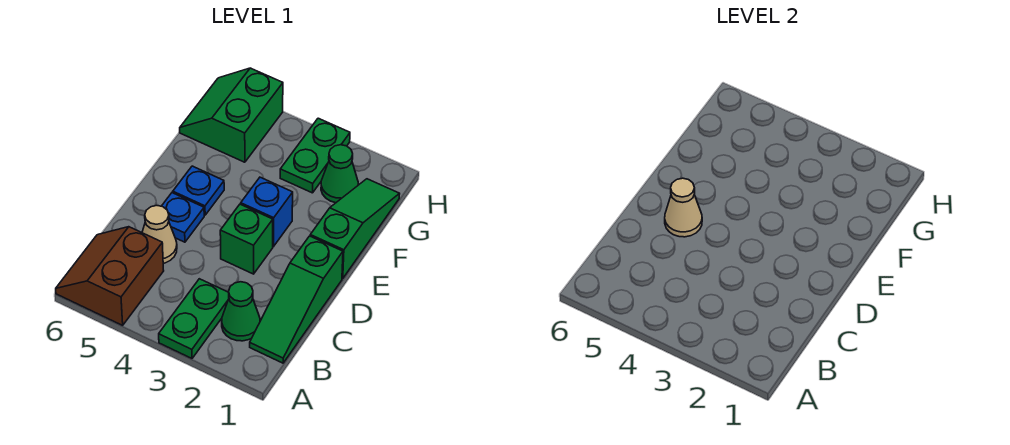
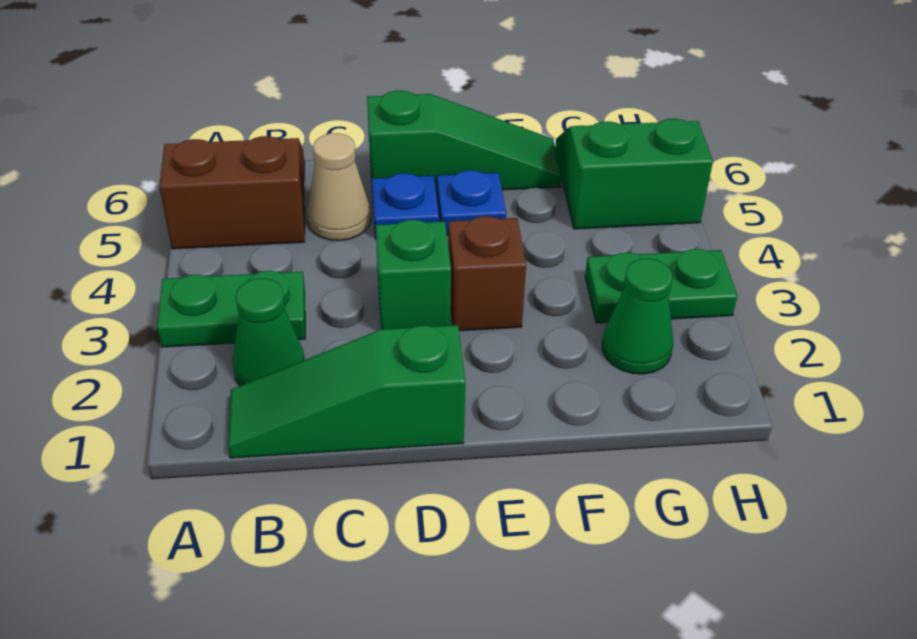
tan 1x1 cone [665,178,702,237] -> none
green 1x3 slope [310,179,399,279] -> green 1x3 slope moved to [367,90,562,193]
blue 1x1 brick [241,177,293,247] -> brown 1x1 brick [448,216,526,331]

